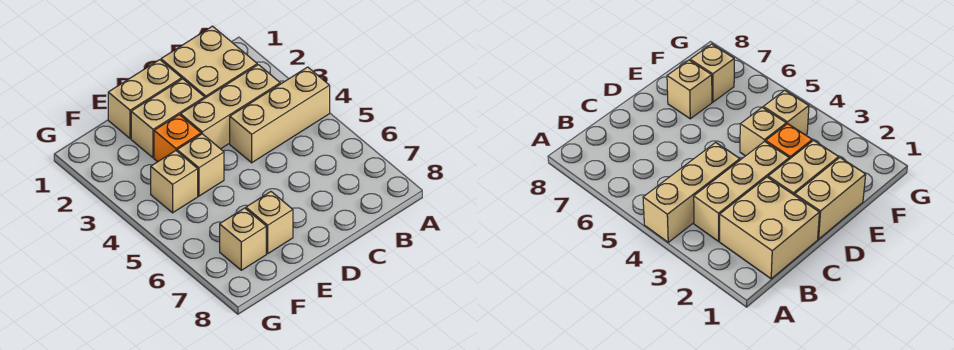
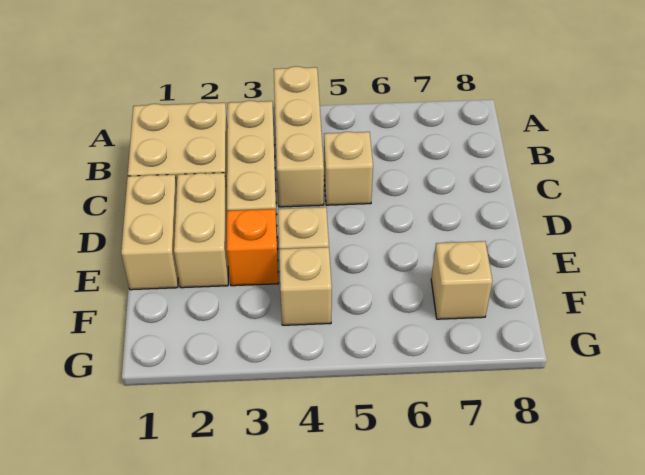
tan 1x1 brick [246,192,293,253] -> tan 1x1 brick moved to [324,132,373,205]

